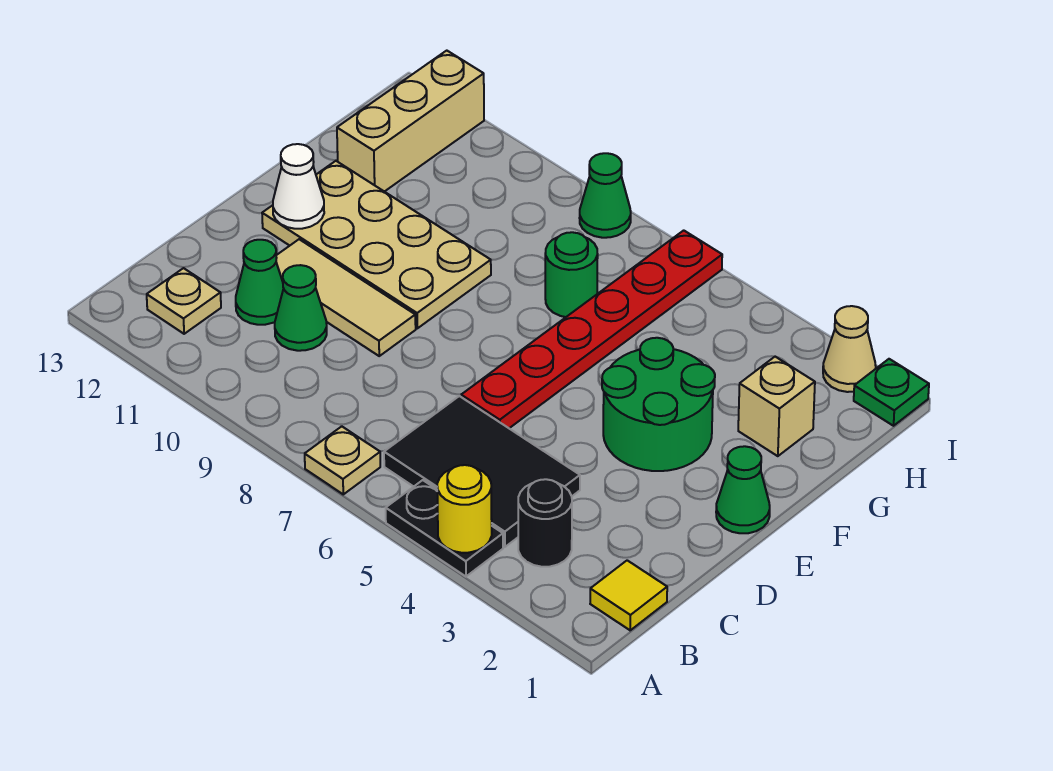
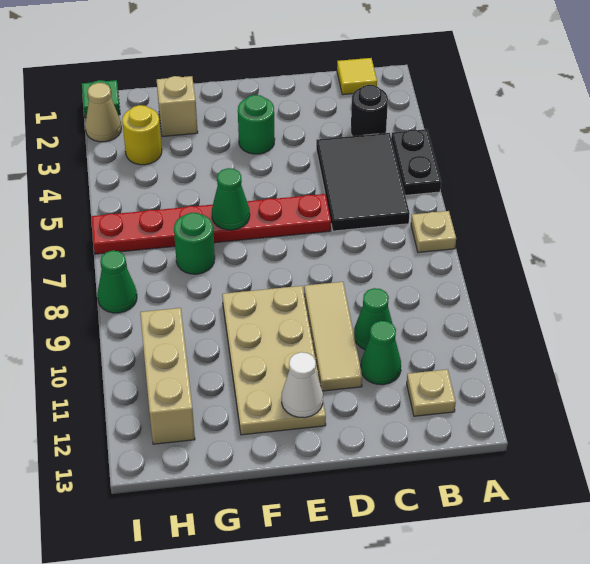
yellow 1x1 round brick [437,465,492,553] -> yellow 1x1 round brick moved to [122,105,162,165]
green 1x1 cone [716,446,770,533] -> green 1x1 cone moved to [212,168,250,230]
green 2x2 round brick [602,338,715,471] -> green 1x1 round brick [238,95,275,154]
tan 1x3 brick [337,51,484,192] -> tan 1x3 brick turned to [140,308,195,444]

